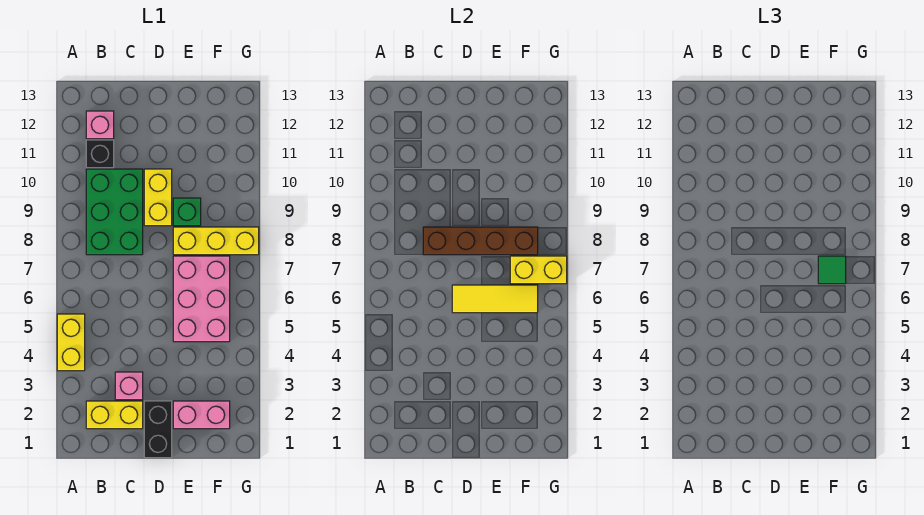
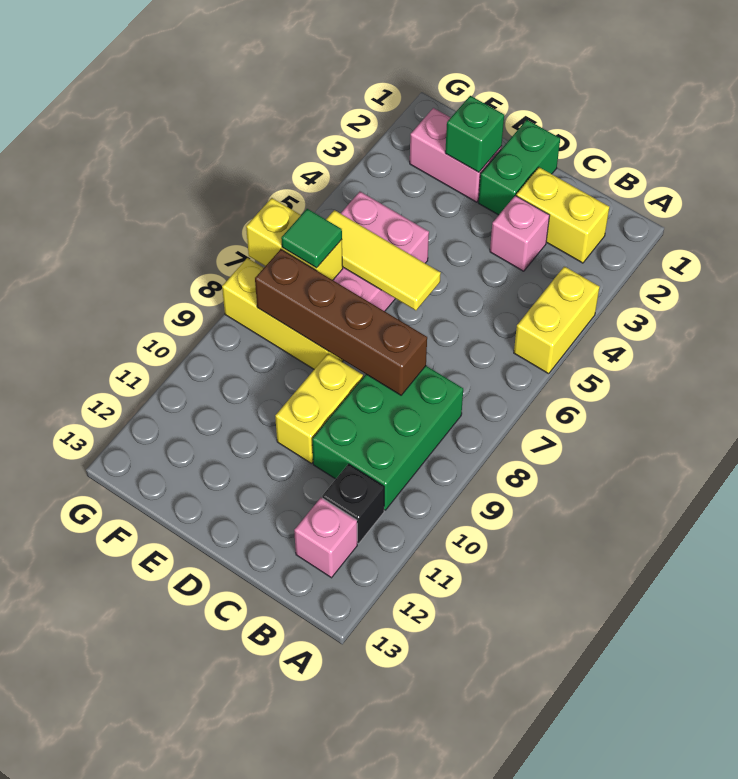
black 1x2 brick [144,401,172,458] -> green 1x2 brick [478,120,560,215]
green 1x1 brick [173,198,201,226] -> green 1x1 brick moved to [445,96,504,172]

